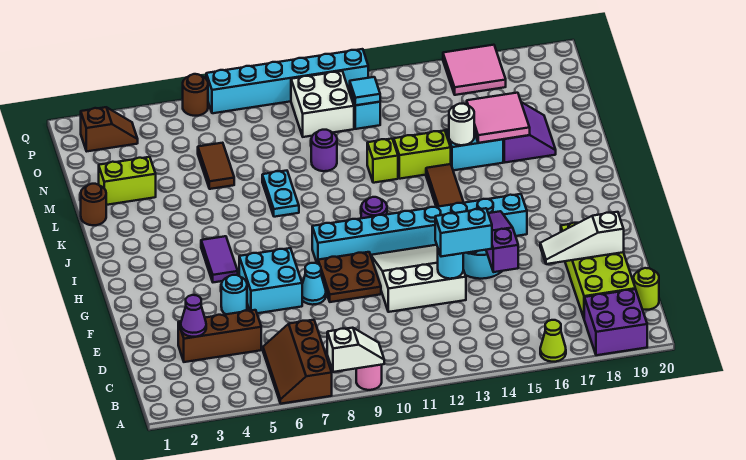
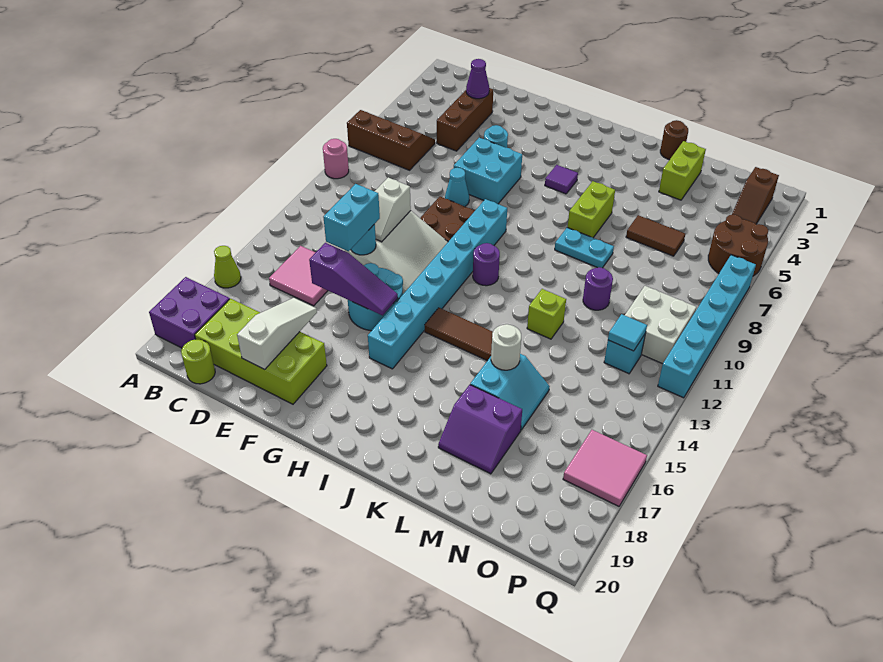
white 1x2 slope [327,328,384,372] -> white 1x2 slope moved to [375,178,411,242]
purple 1x2 tile [201,236,238,282] -> purple 1x1 tile [545,165,578,194]
lime 1x2 brick [394,130,451,179] -> lime 1x2 brick moved to [568,181,615,238]
pink 2x2 tile [467,93,530,143] -> pink 2x2 tile moved to [269,246,328,306]
brown 1x1 round brick [183,74,208,116] -> brown 2x2 round brick [708,215,768,276]

